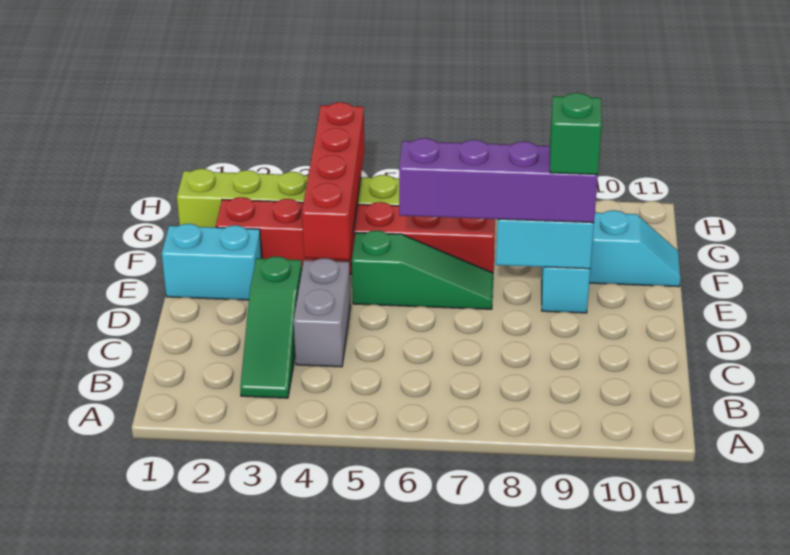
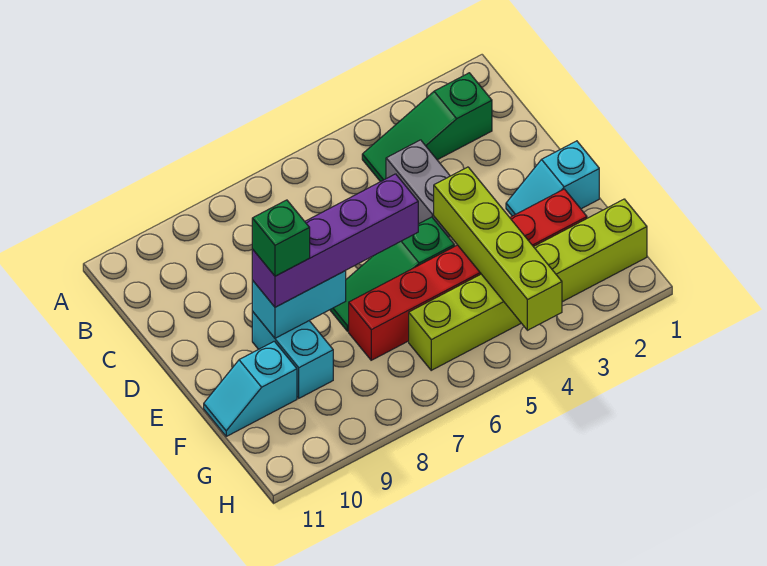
green 1x3 slope [240,256,302,398] -> green 1x3 slope turned to [362,73,492,182]
cyan 1x2 brick [162,224,262,300] -> cyan 1x2 slope [506,141,599,216]
red 1x4 brick [302,102,364,260] -> lime 1x4 brick [434,167,562,330]

